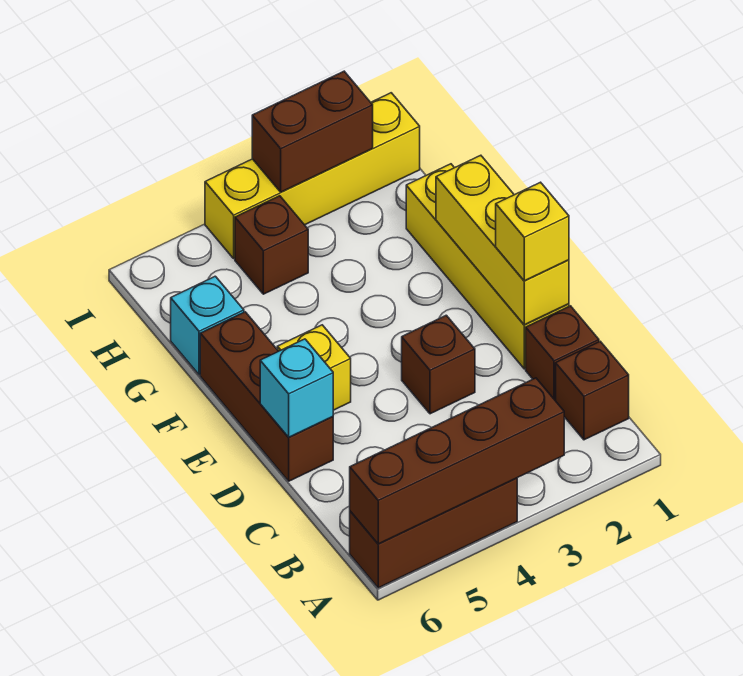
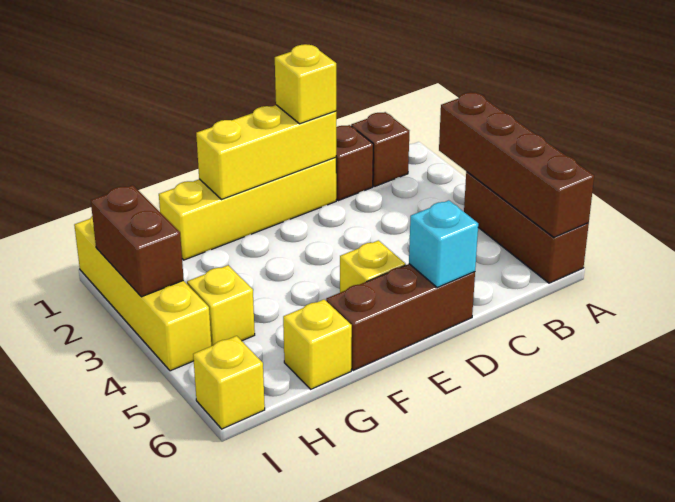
brown 1x1 brick [402,315,475,414] -> none
cyan 1x1 brick [171,276,244,375] -> yellow 1x1 brick [283,299,352,389]
brown 1x1 brick [235,196,308,294] -> yellow 1x1 brick [187,265,255,346]
none -> yellow 1x1 brick [193,336,265,429]

